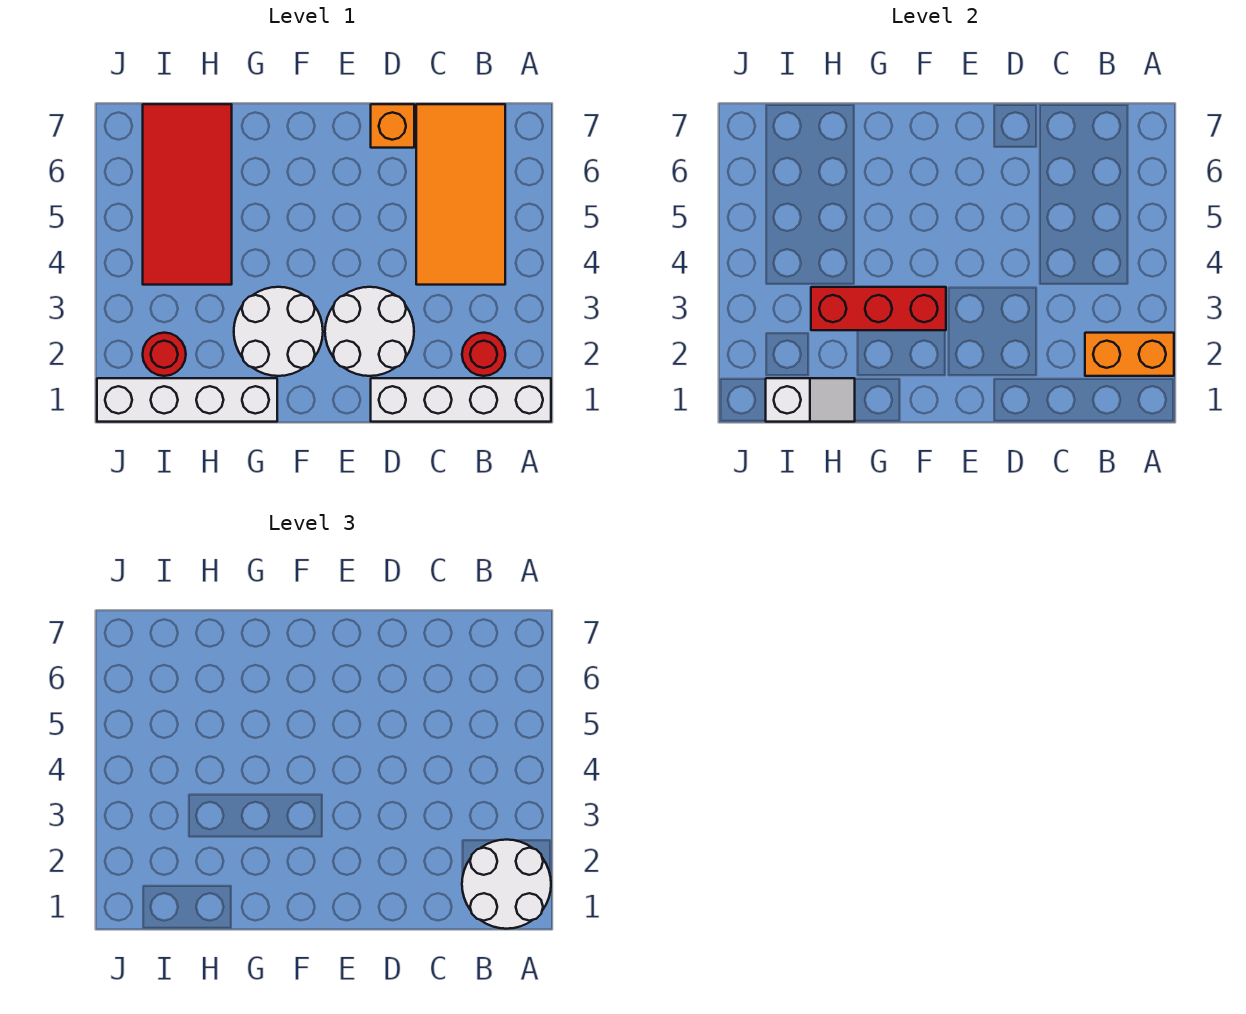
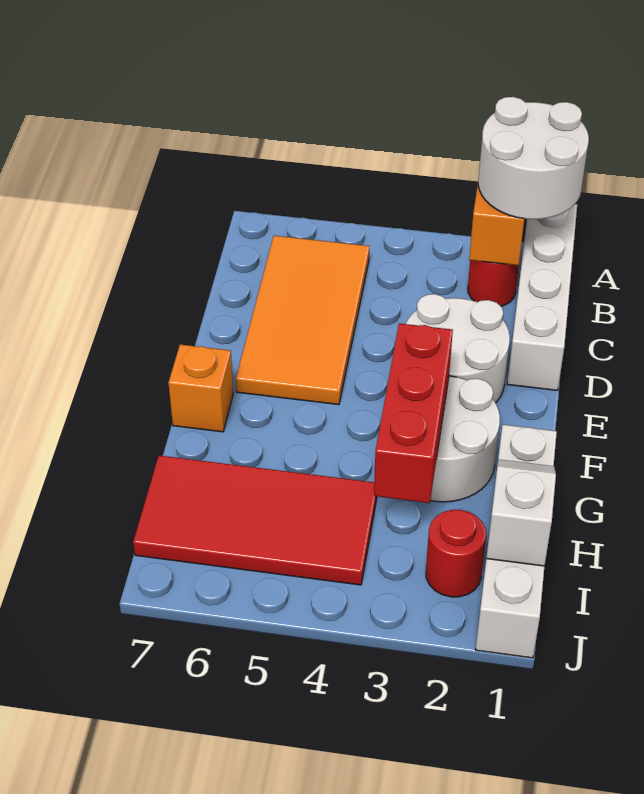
orange 2x4 tile [416,104,505,285] -> orange 2x4 tile turned to [236,236,369,405]
orange 1x1 brick [371,104,414,148] -> orange 1x1 brick moved to [168,345,233,432]

